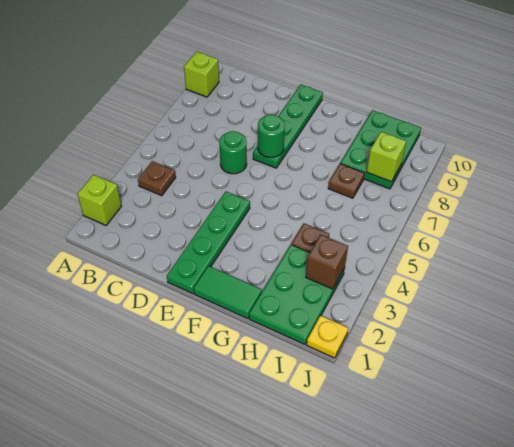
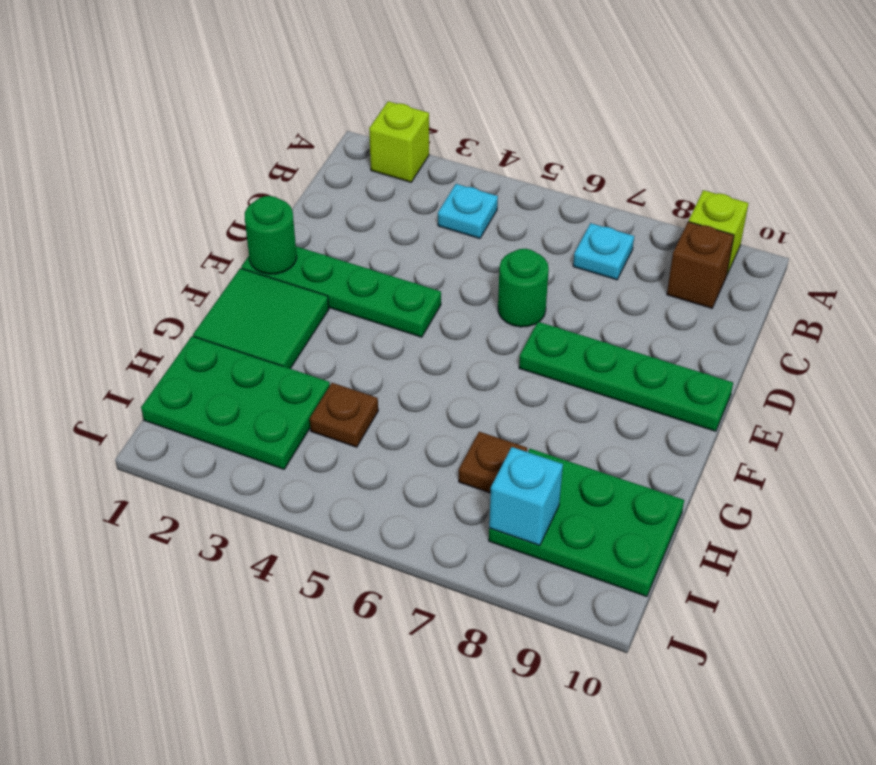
brown 1x1 plate [138,161,176,196] -> cyan 1x1 plate [438,184,498,239]
none -> cyan 1x1 plate [573,223,634,280]
green 1x1 round brick [258,114,285,157] -> green 1x1 round brick moved to [245,196,297,274]
green 1x2 tile [194,266,262,319] -> green 2x2 tile [193,268,329,369]
brown 1x1 brick [306,235,348,289] -> brown 1x1 brick moved to [667,222,734,308]
lime 1x1 brick [367,132,406,182] -> cyan 1x1 brick [489,447,563,546]
yellow 1x1 plate [307,316,348,358] -> none

